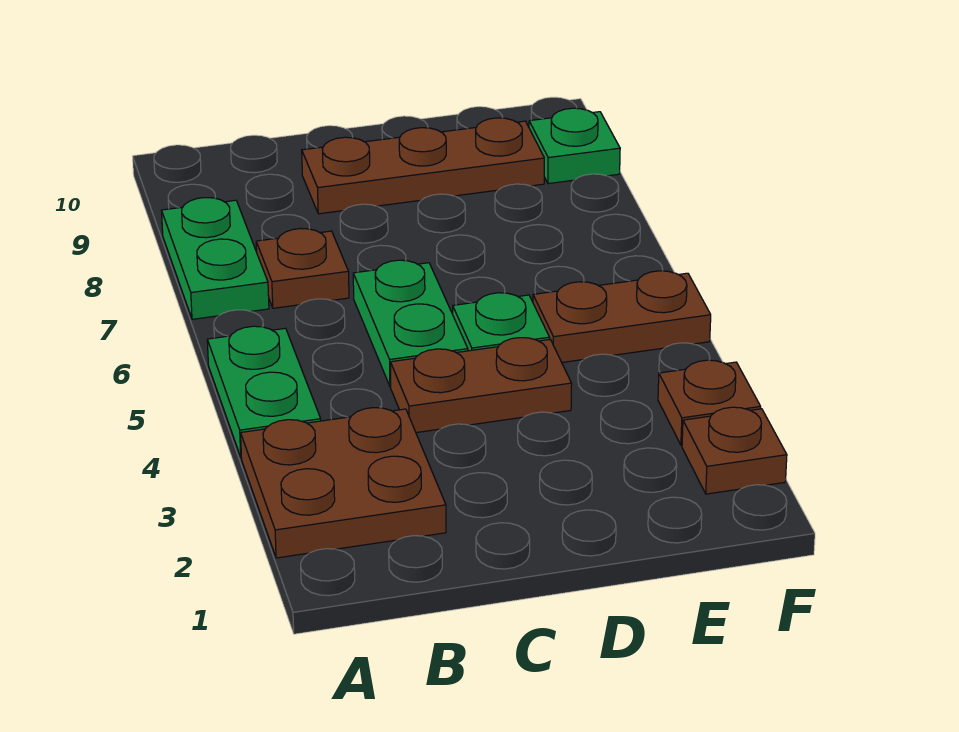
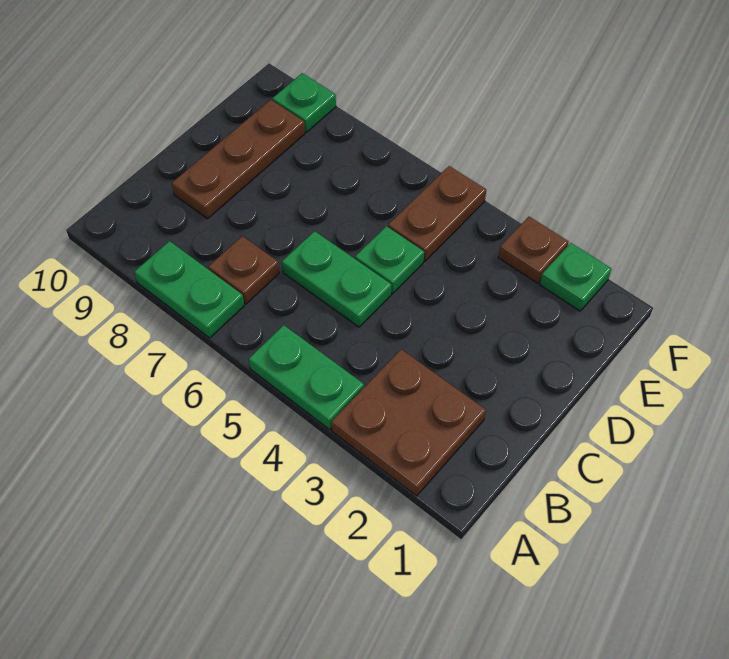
brown 1x2 plate [390,338,572,433] -> none
brown 1x1 plate [682,407,787,494] -> green 1x1 plate [540,243,611,311]

